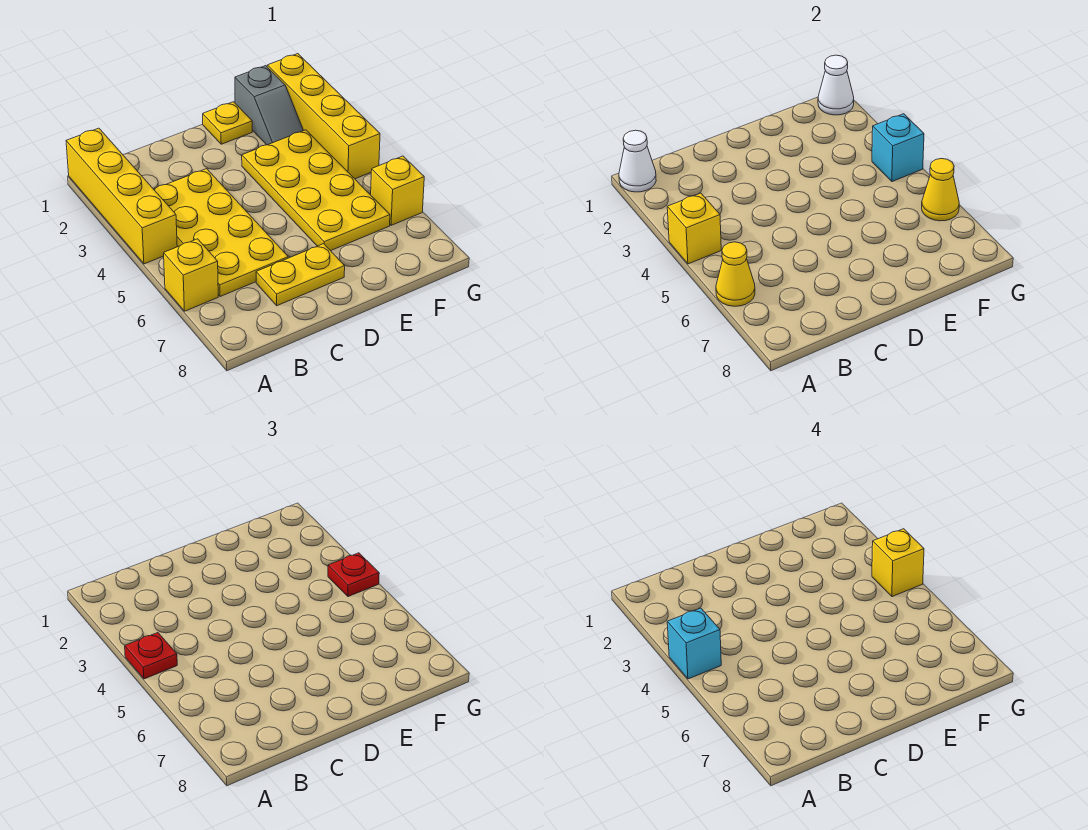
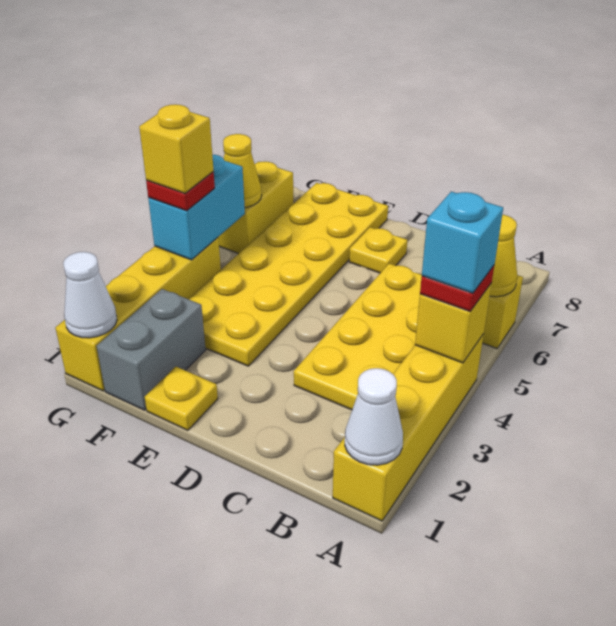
yellow 1x2 plate [256,244,345,306] -> yellow 1x1 plate [349,227,407,273]
yellow 2x4 plate [242,130,390,251] -> yellow 2x6 plate [189,183,388,366]
grey 1x2 slope [235,66,304,145] -> grey 1x2 brick [97,289,206,410]
cyan 1x1 brick [872,114,924,182] -> cyan 1x2 brick [148,154,245,260]
yellow 1x1 brick [371,156,424,225] -> yellow 1x2 brick [218,162,293,254]

